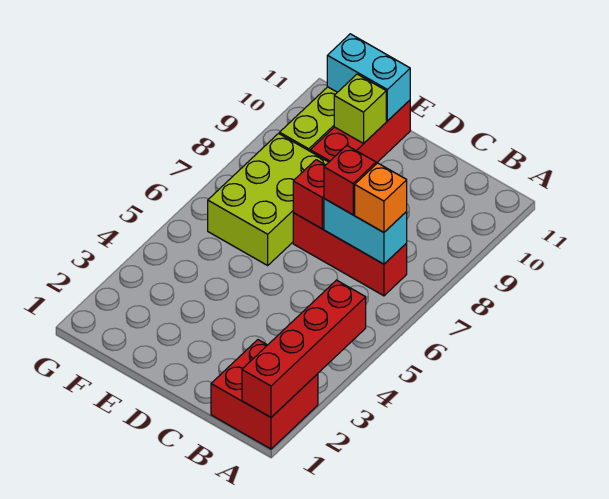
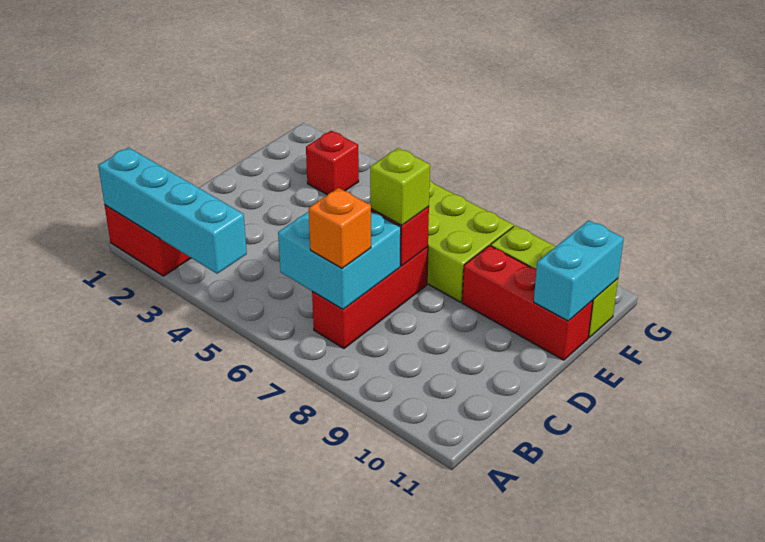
red 1x4 brick [242,280,366,417] -> cyan 1x4 brick [98,148,247,274]
cyan 1x2 brick [324,199,407,264] -> cyan 2x2 brick [278,211,401,309]
red 1x1 brick [324,146,376,215] -> red 1x1 brick moved to [306,131,359,195]
lime 1x1 brick [334,74,386,143] -> lime 1x1 brick moved to [370,148,430,225]

